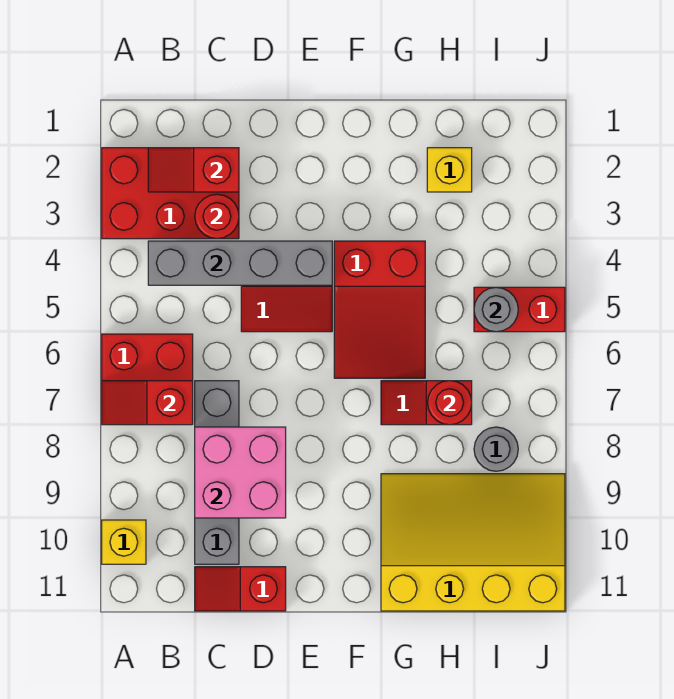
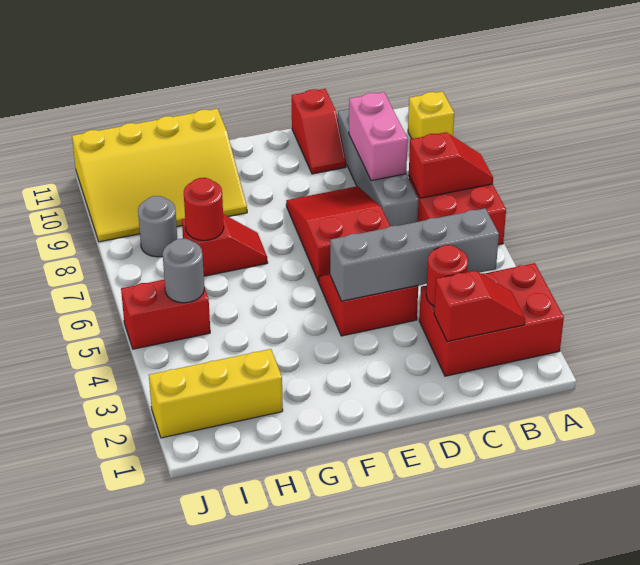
pink 2x2 brick [195,427,286,518] -> pink 1x2 brick [349,92,408,181]
red 1x2 slope [195,567,286,611] -> red 1x2 slope turned to [292,89,346,174]
red 2x3 slope [334,241,425,378] -> red 2x3 slope moved to [286,186,390,281]
yellow 1x1 brick [427,148,472,192] -> yellow 1x3 brick [149,349,283,438]

